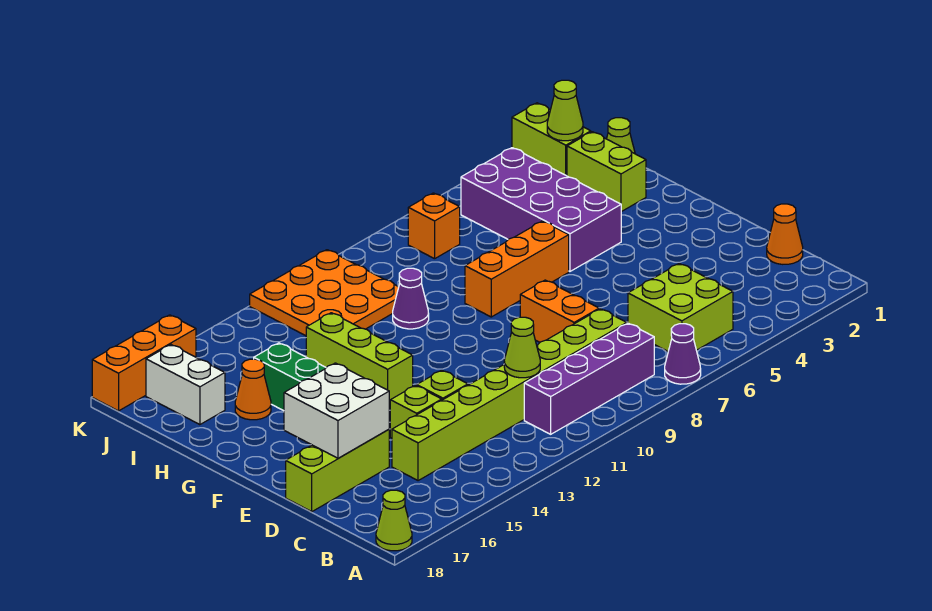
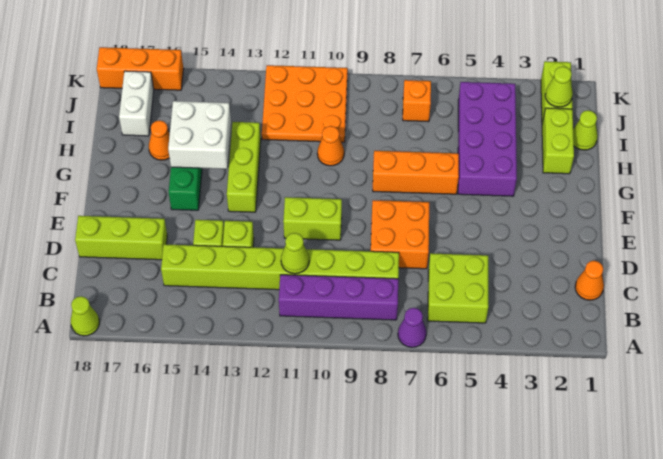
orange 1x2 brick [520,280,599,342] -> orange 2x2 brick [371,200,429,269]
white 2x2 brick [284,363,389,458] -> white 2x2 brick moved to [168,101,231,169]
none -> lime 1x2 brick [283,197,342,240]
purple 1x1 cone [393,268,429,329] -> orange 1x1 cone [317,126,344,166]

